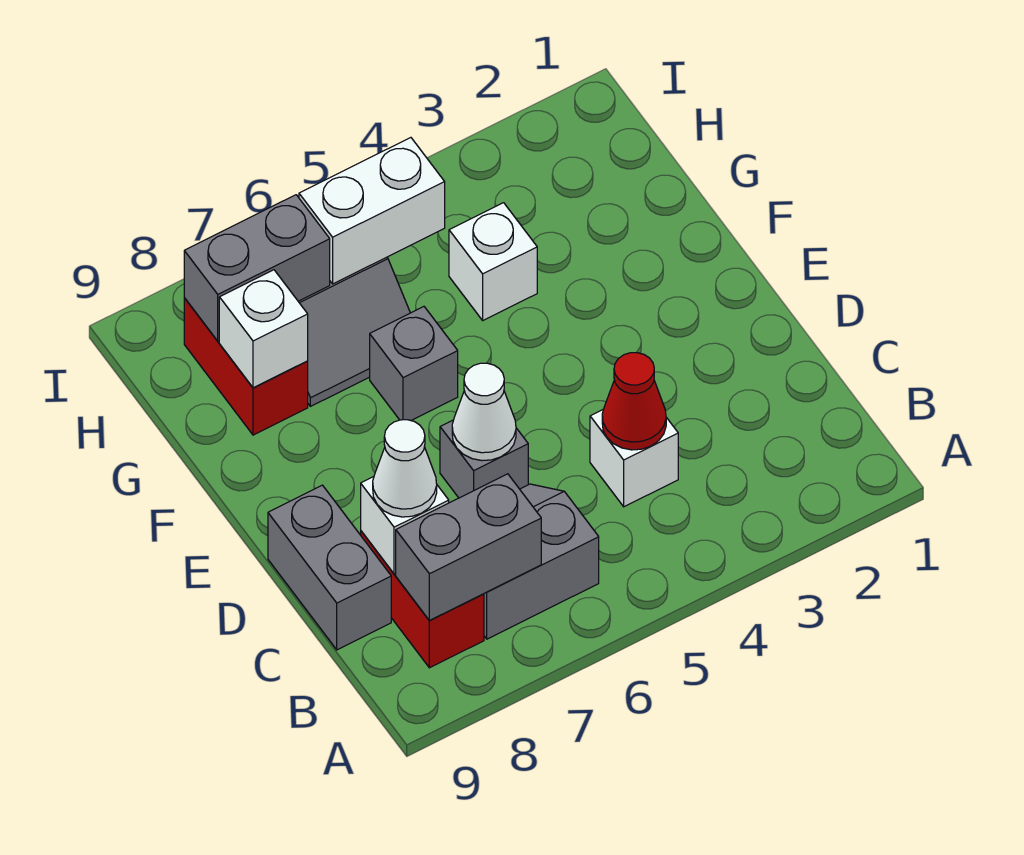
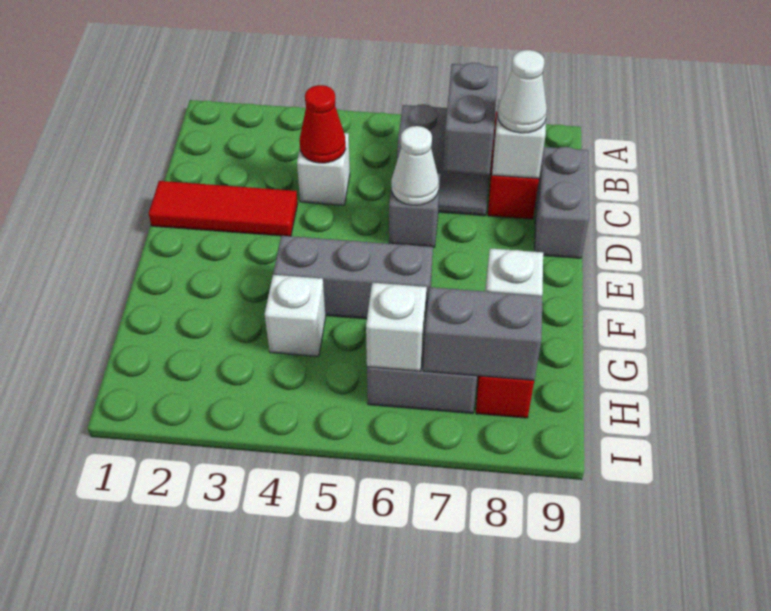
grey 1x2 brick [396,474,541,620] -> grey 1x2 brick turned to [443,63,498,175]
none -> red 1x3 tile [149,181,298,236]
grey 1x1 brick [370,307,458,421] -> grey 1x3 brick [273,236,433,319]
white 1x2 brick [299,138,445,284] -> white 1x1 brick [366,283,427,371]

